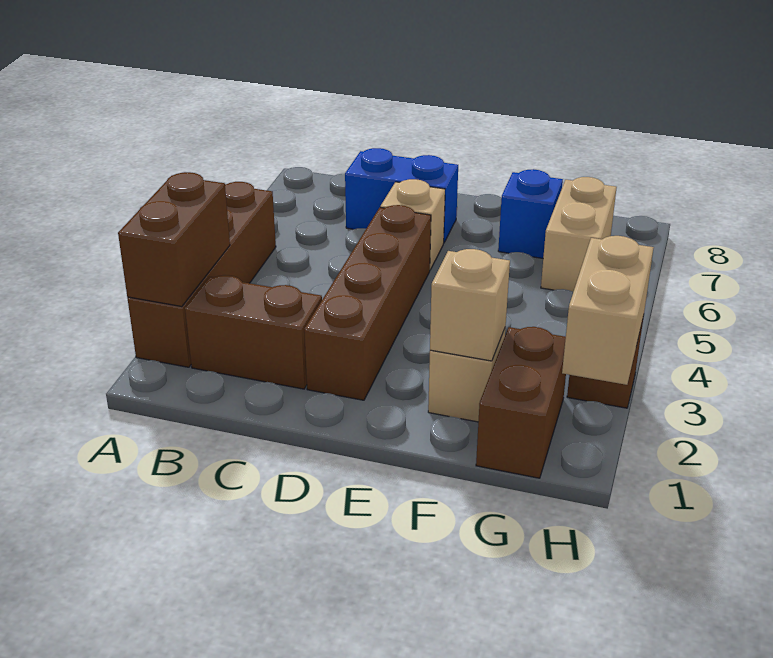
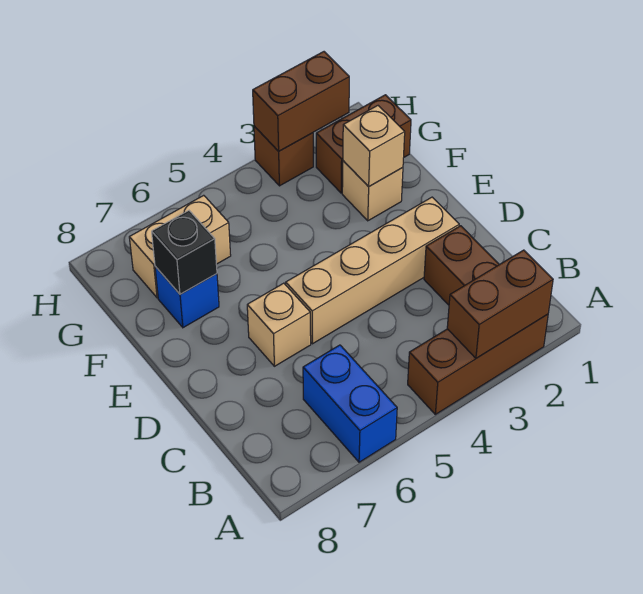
brown 1x4 brick [127,182,276,367] -> brown 1x3 brick [408,314,548,414]
blue 1x2 brick [345,148,458,242] -> blue 1x2 brick moved to [303,345,397,462]
brown 1x4 brick [304,205,431,400] -> tan 1x4 brick [286,197,459,344]
none -> black 1x1 brick [152,211,217,294]
tan 1x2 brick [562,236,654,385] -> brown 1x2 brick [253,52,349,151]

